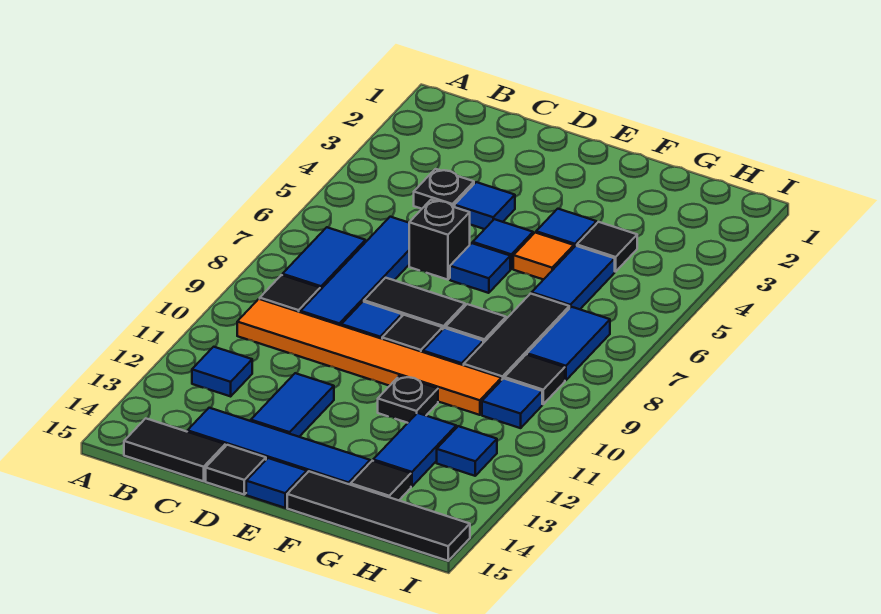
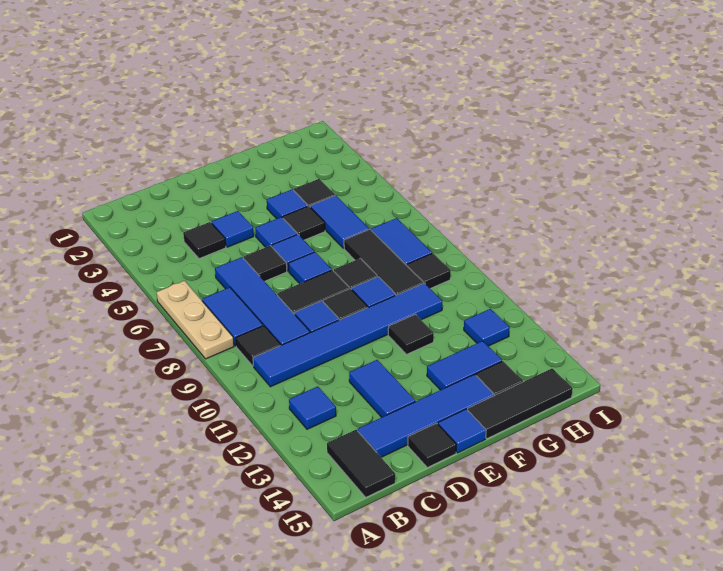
none -> tan 1x3 plate [157,281,234,359]
orange 1x6 tile [237,299,501,415] -> blue 1x6 tile [253,283,442,387]
black 1x2 tile [124,418,225,481] -> black 1x2 tile turned to [327,430,395,497]
black 1x1 plate [414,169,474,209] -> black 1x1 tile [183,222,226,259]
black 1x1 brick [409,200,470,280] -> black 1x1 tile [244,246,287,281]
orange 1x1 tile [513,233,574,280] -> black 1x1 tile [283,206,325,240]
black 1x1 plate [378,376,438,423] -> black 1x1 tile [388,314,434,354]
black 1x4 tile [287,471,470,561] -> black 1x3 tile [468,369,573,439]
blue 1x2 tile [373,413,456,487] -> blue 1x2 tile turned to [427,341,502,390]
blue 1x1 tile [482,378,542,428] -> blue 1x1 tile moved to [289,252,332,284]

